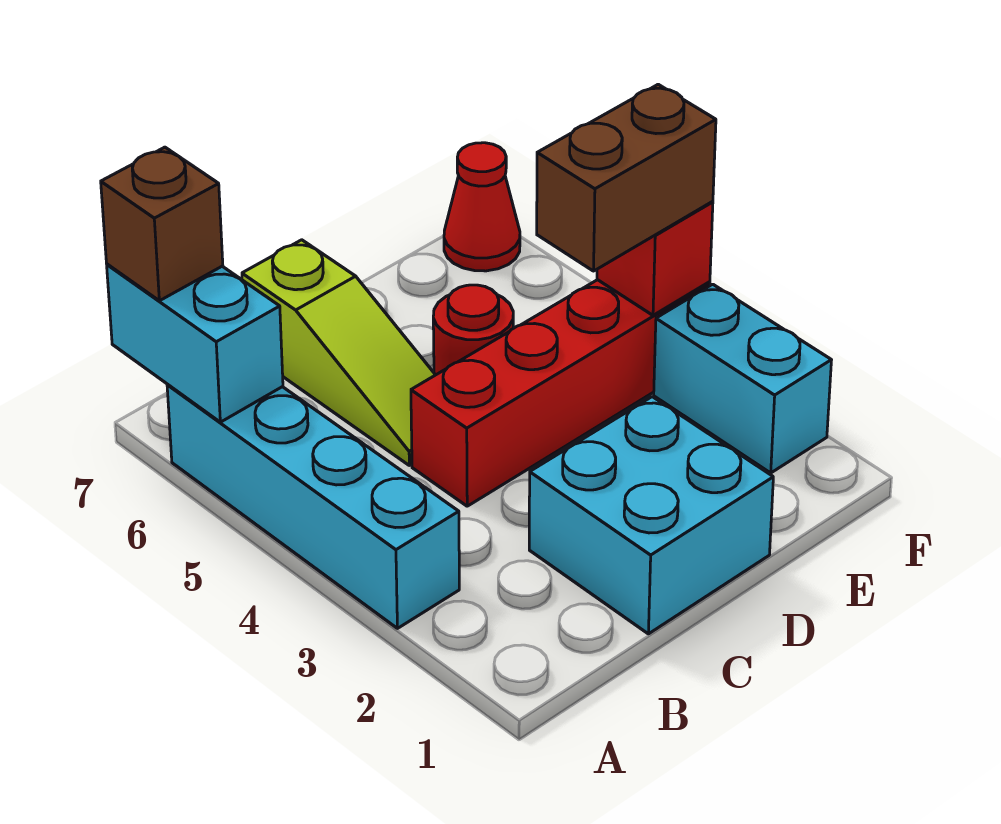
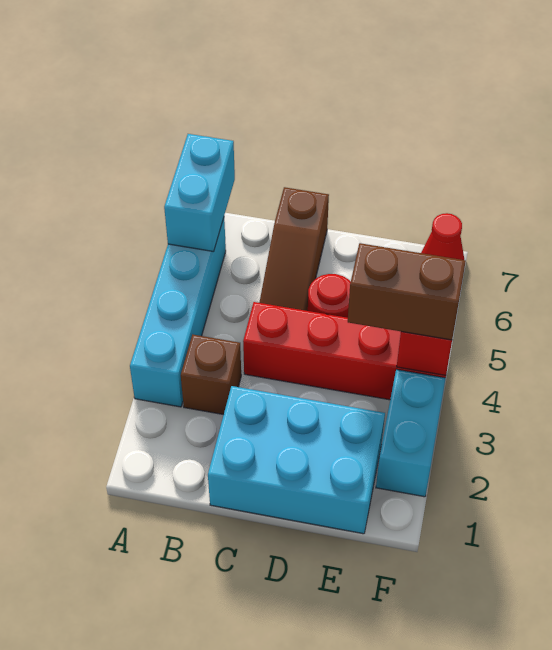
brown 1x1 brick [101,147,223,301] -> brown 1x1 brick moved to [181,334,241,415]
cyan 2x2 brick [529,397,773,634] -> cyan 2x3 brick [208,386,385,534]
lime 1x3 slope [242,240,435,465] -> brown 1x3 slope [259,187,329,311]

